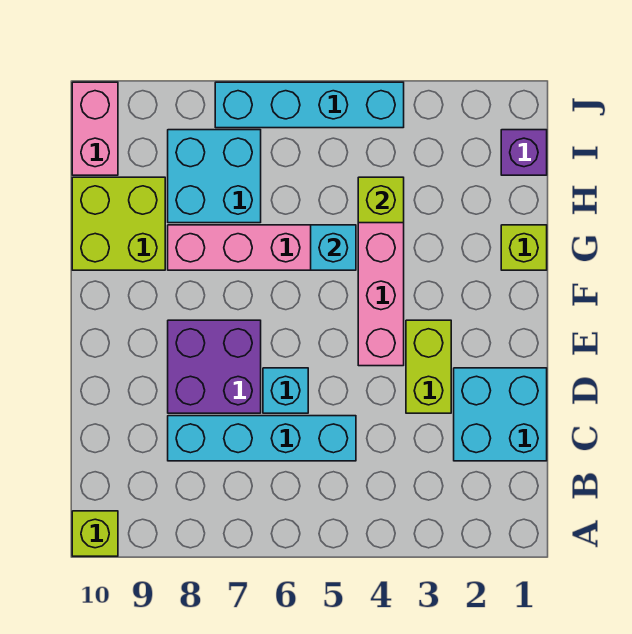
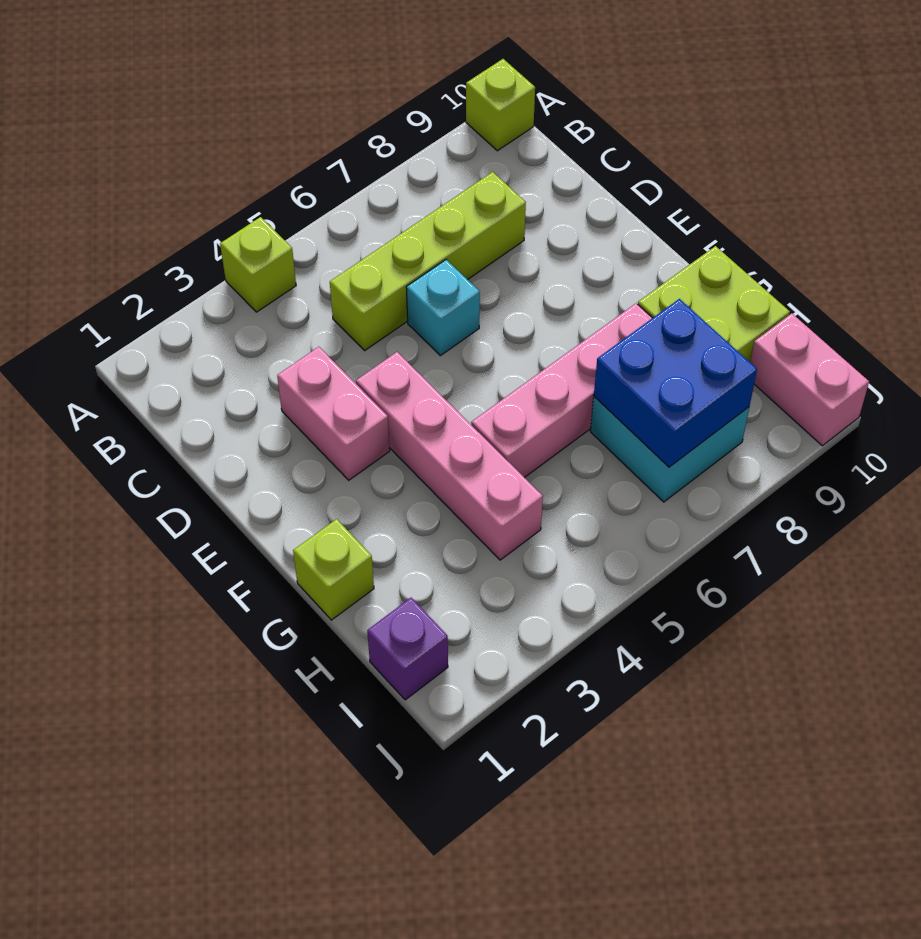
cyan 2x2 brick [454,368,547,461] -> none
cyan 1x4 brick [168,416,356,461] -> lime 1x4 brick [330,172,526,350]
lime 1x2 brick [406,320,451,413] -> pink 1x2 brick [277,347,390,480]
purple 2x2 brick [168,320,261,413] -> none
cyan 1x1 brick [311,225,356,270] -> none
lime 1x1 brick [358,177,404,223] -> lime 1x1 brick moved to [220,217,296,312]
none -> blue 2x2 brick [594,299,757,467]
cyan 1x4 brick [215,82,404,128] -> none

